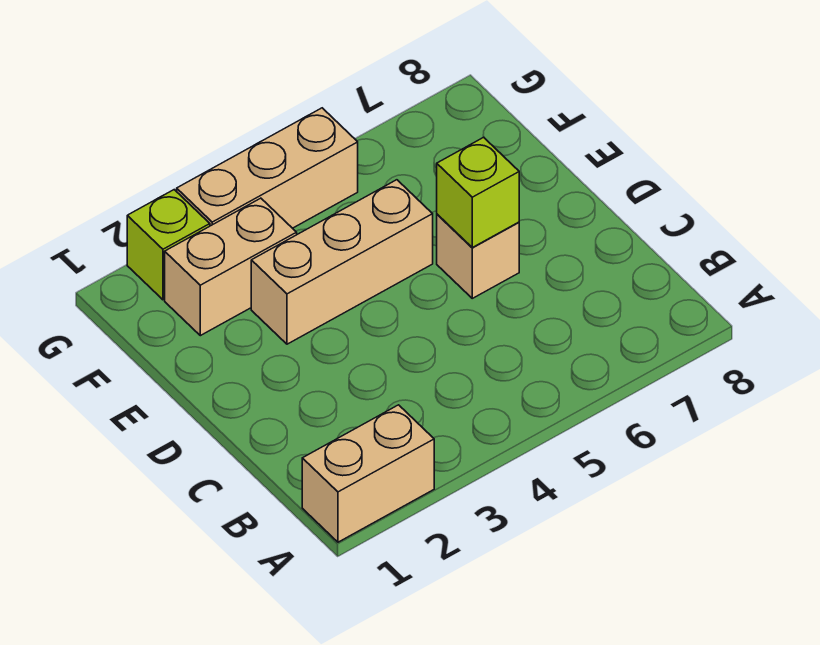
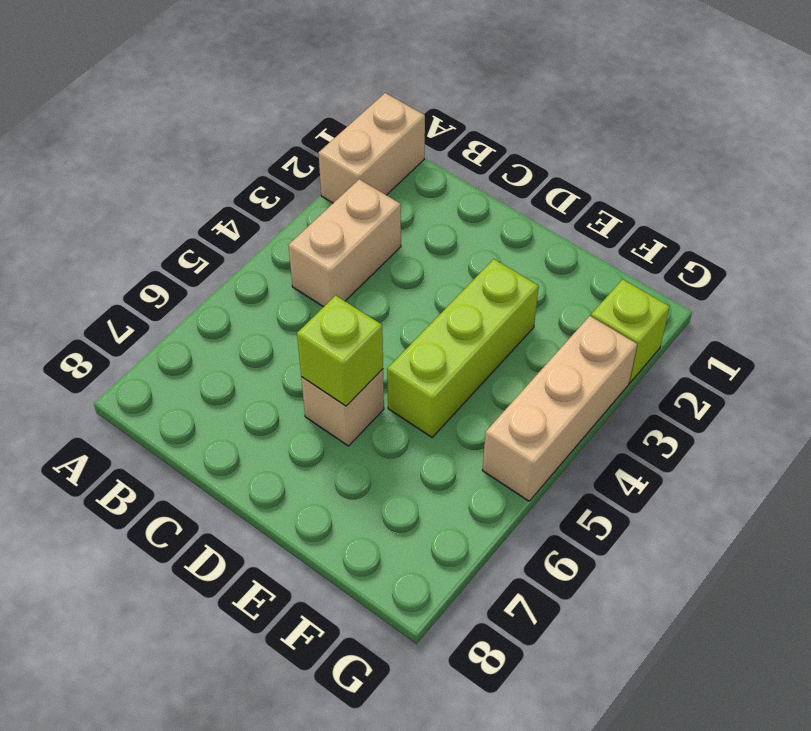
tan 1x3 brick [251,180,433,344] -> lime 1x3 brick [387,259,539,437]
tan 1x2 brick [165,198,297,336] -> tan 1x2 brick moved to [288,179,401,307]

